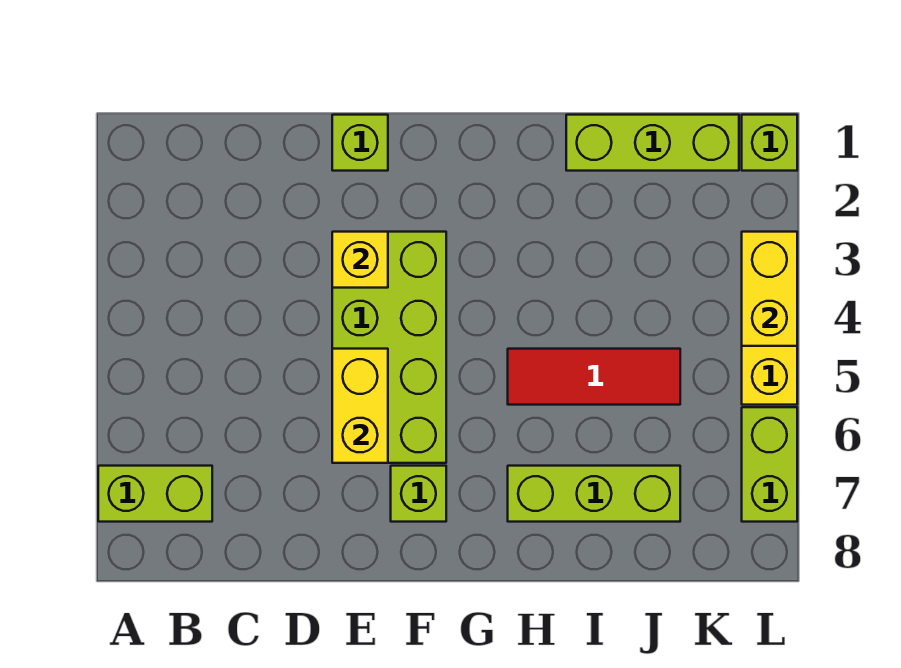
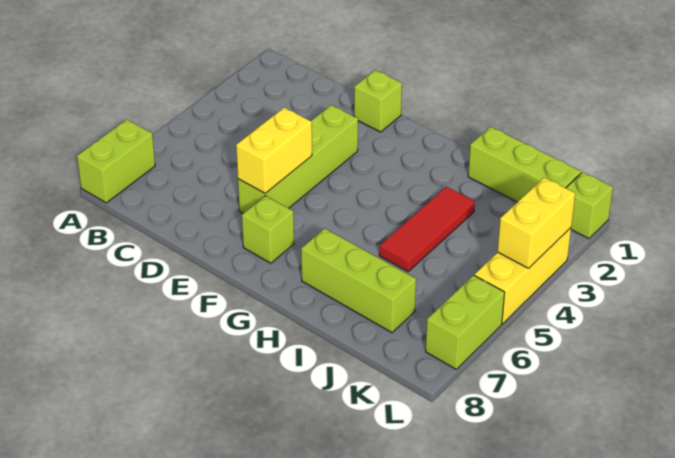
lime 1x2 brick [98,466,212,522] -> lime 1x2 brick turned to [77,120,155,203]
lime 2x4 brick [332,232,446,463] -> lime 1x4 brick [238,105,358,213]
yellow 1x1 brick [332,232,388,288] -> none
red 1x3 tile [508,349,680,405] -> red 1x3 tile turned to [379,187,475,271]

